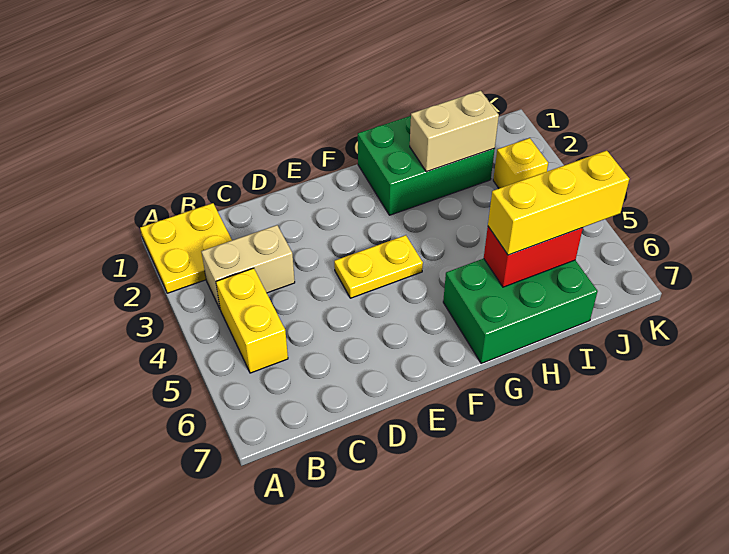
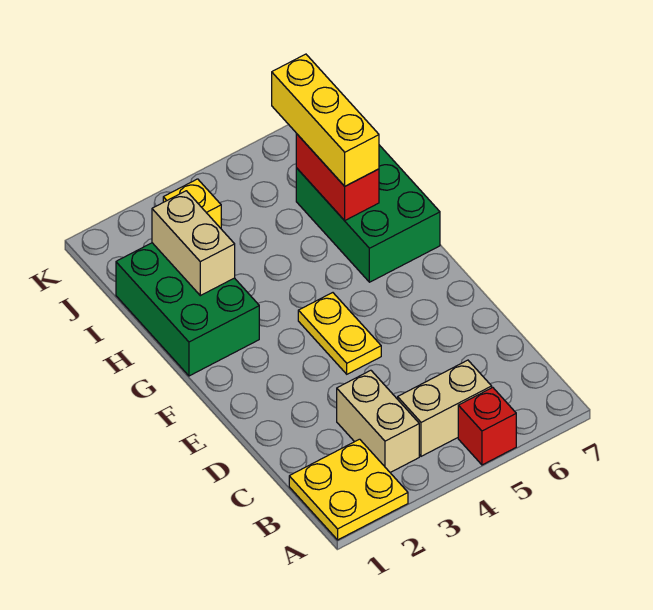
none -> red 1x1 brick [458,387,516,465]
yellow 1x2 brick [216,268,288,373] -> tan 1x2 brick [398,360,492,456]

